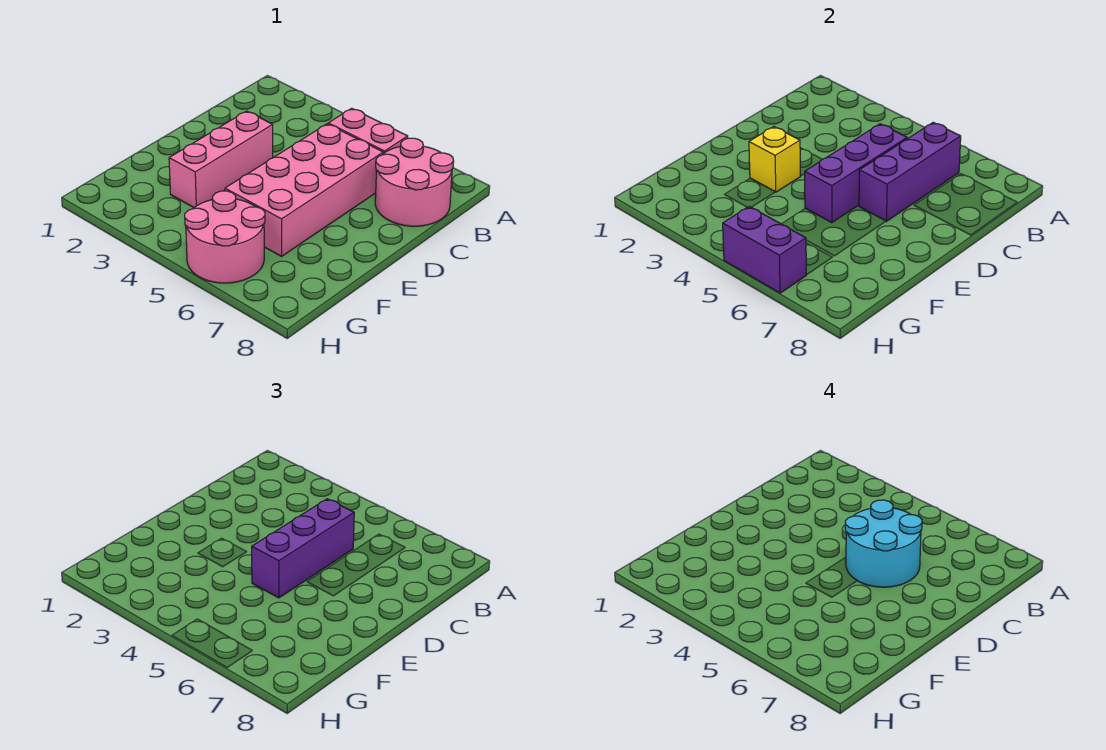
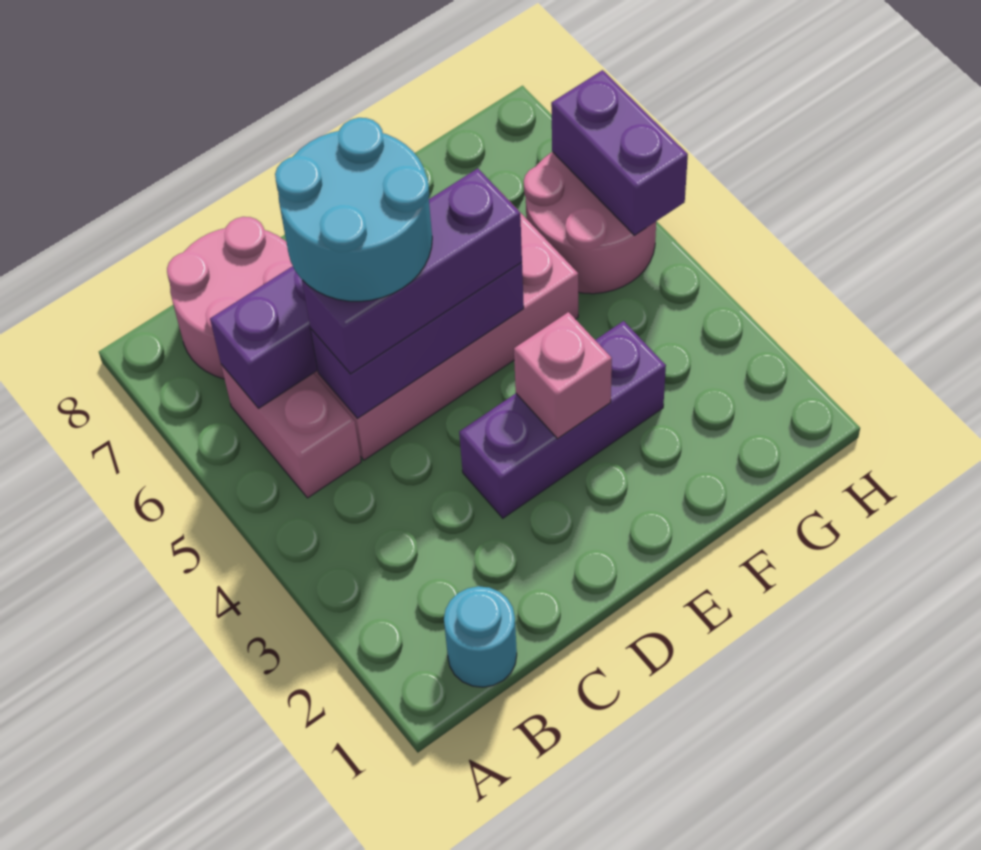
none -> cyan 1x1 round brick [444,586,517,687]
pink 1x3 brick [169,111,273,208] -> purple 1x3 brick [459,321,666,518]
yellow 1x1 brick [749,127,800,192] -> pink 1x1 brick [514,312,612,439]

